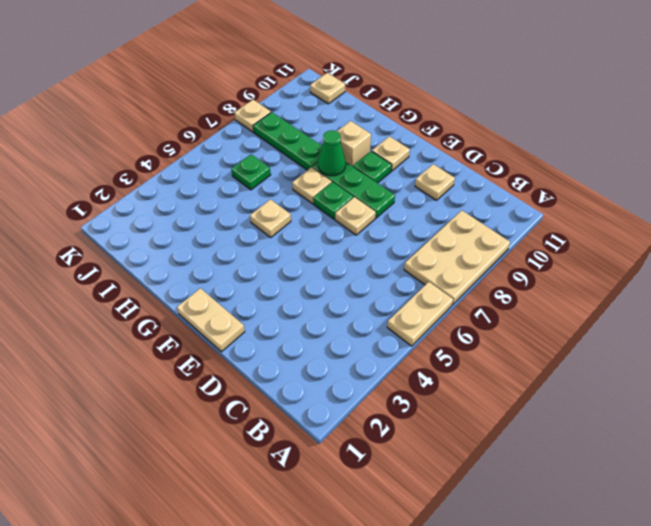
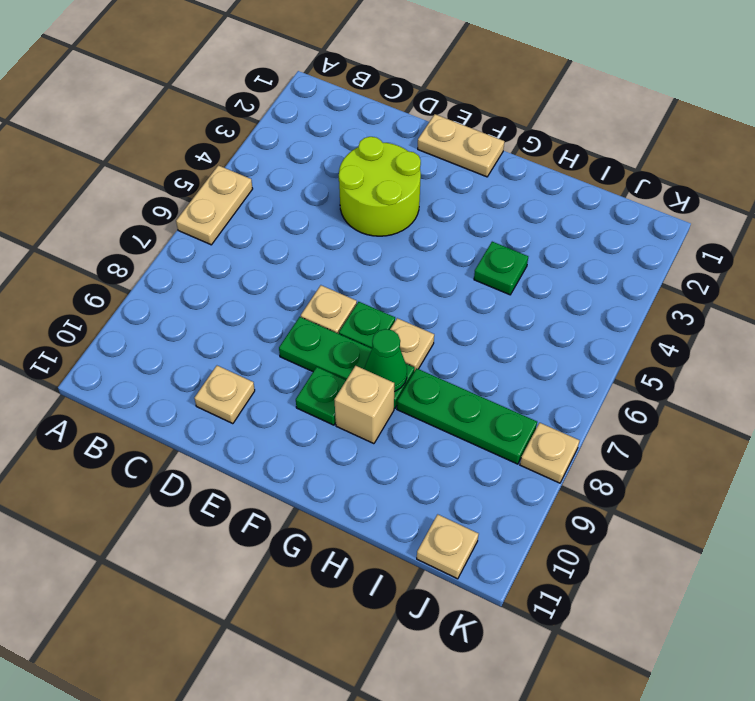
tan 2x3 plate [404,210,510,305] -> none
none -> lime 2x2 round brick [339,137,421,236]
tan 1x1 plate [372,136,410,171] -> none
tan 1x1 plate [250,199,291,237] -> none
green 1x1 plate [231,154,271,190] -> green 1x1 plate moved to [474,242,528,295]

